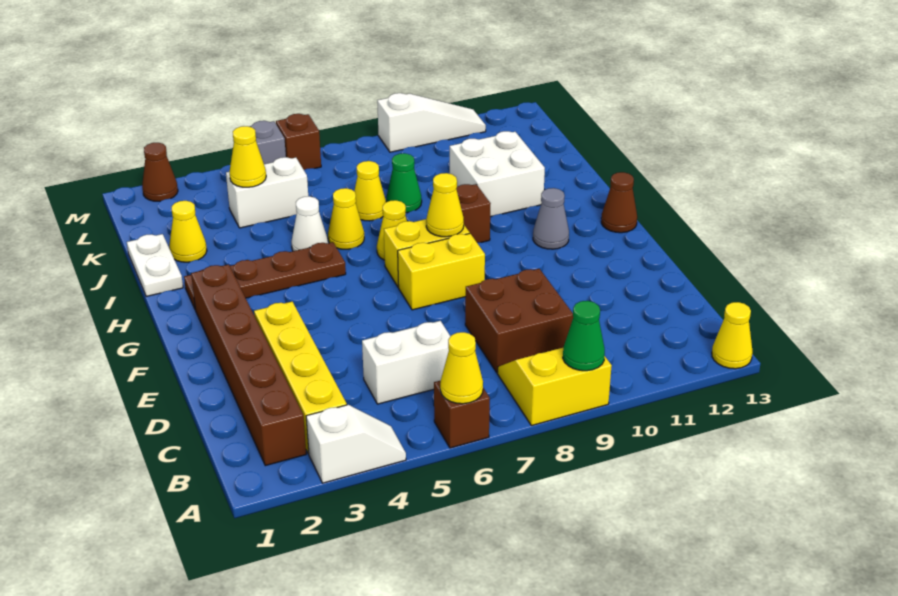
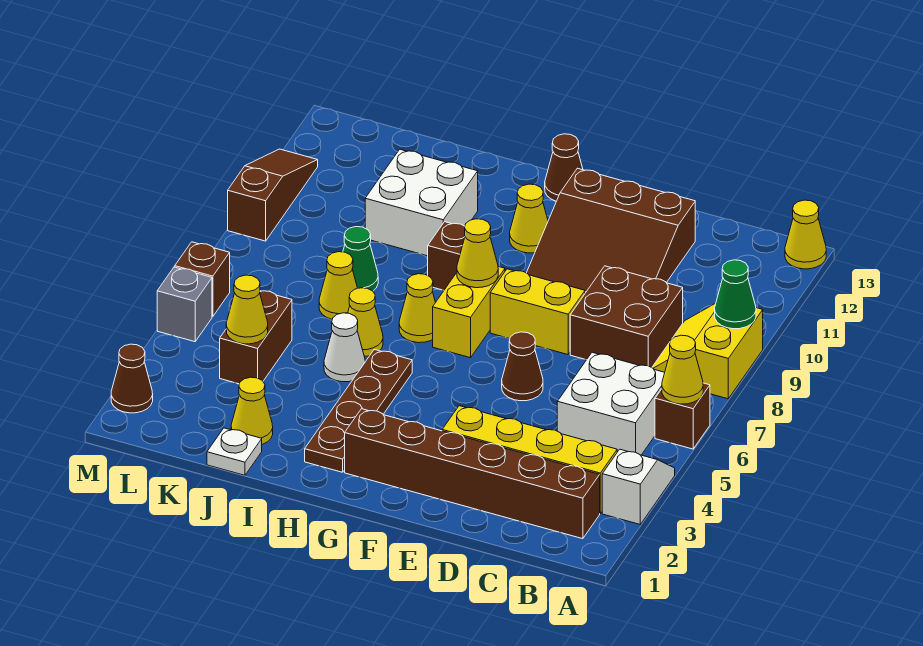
white 1x2 brick [362,321,450,404] -> white 2x2 brick [557,352,665,455]
none -> brown 3x3 slope [527,168,695,293]
none -> brown 1x1 cone [502,332,543,401]
yellow 1x2 brick [398,234,485,310] -> yellow 1x2 brick turned to [490,269,585,355]
grey 1x1 cone [533,188,569,249] -> yellow 1x1 cone [510,184,548,253]
white 1x2 plate [127,234,183,297] -> white 1x1 plate [207,428,262,475]
white 1x2 brick [226,157,308,228] -> brown 1x2 brick [220,291,292,384]
white 1x3 slope [377,93,486,152] -> brown 1x3 slope [228,149,318,241]

